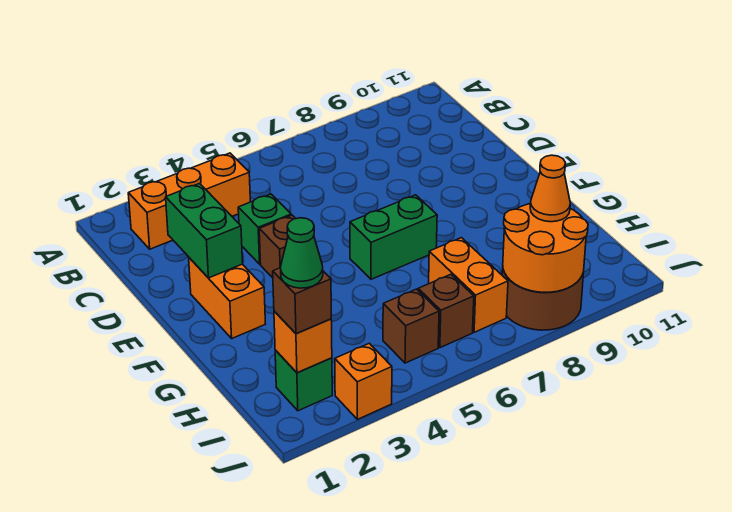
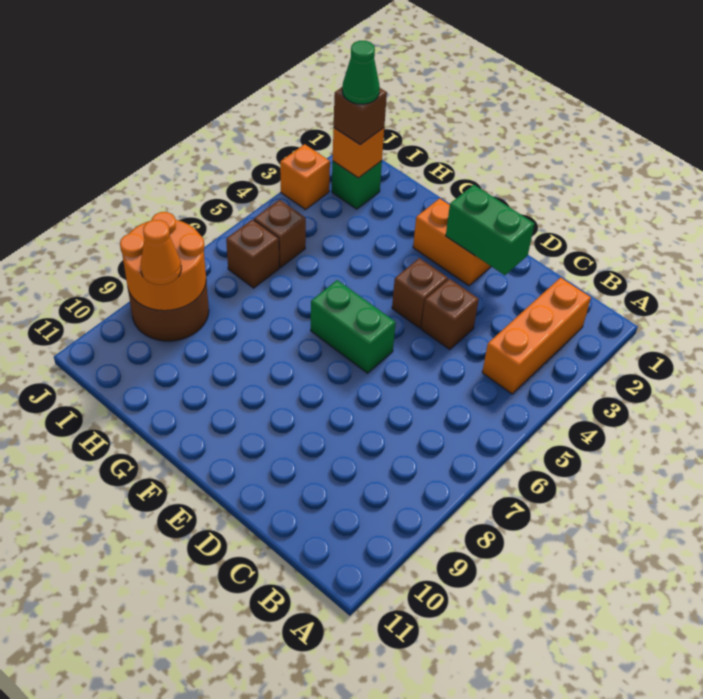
green 1x1 brick [238,194,291,264] -> brown 1x1 brick [421,279,479,350]
green 1x2 brick [350,195,437,279] -> green 1x2 brick turned to [311,280,396,373]
orange 1x2 brick [429,238,508,332] -> none

